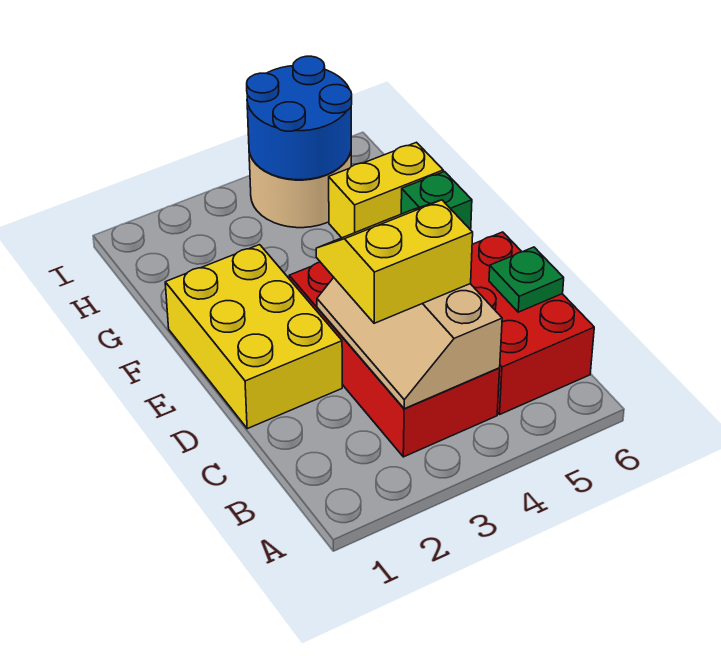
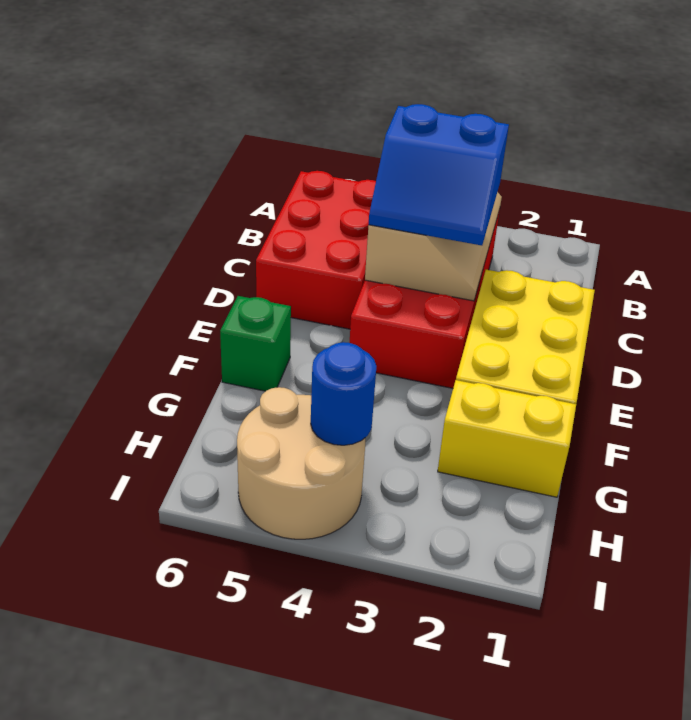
yellow 2x2 slope [316,200,473,323] -> blue 2x2 slope [369,104,509,245]
green 1x1 plate [489,247,564,312] -> none
yellow 1x2 brick [329,142,443,238] -> yellow 1x2 brick moved to [438,380,576,497]
blue 2x2 round brick [247,56,352,180] -> blue 1x1 round brick [311,342,377,445]

